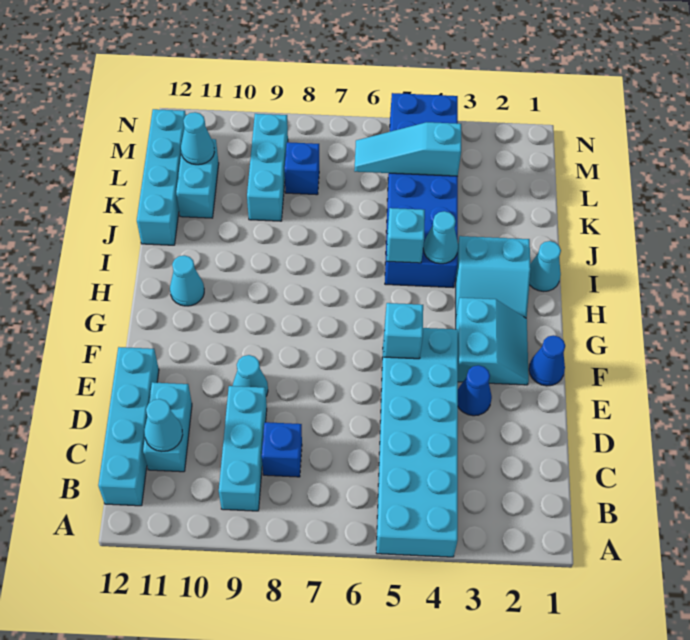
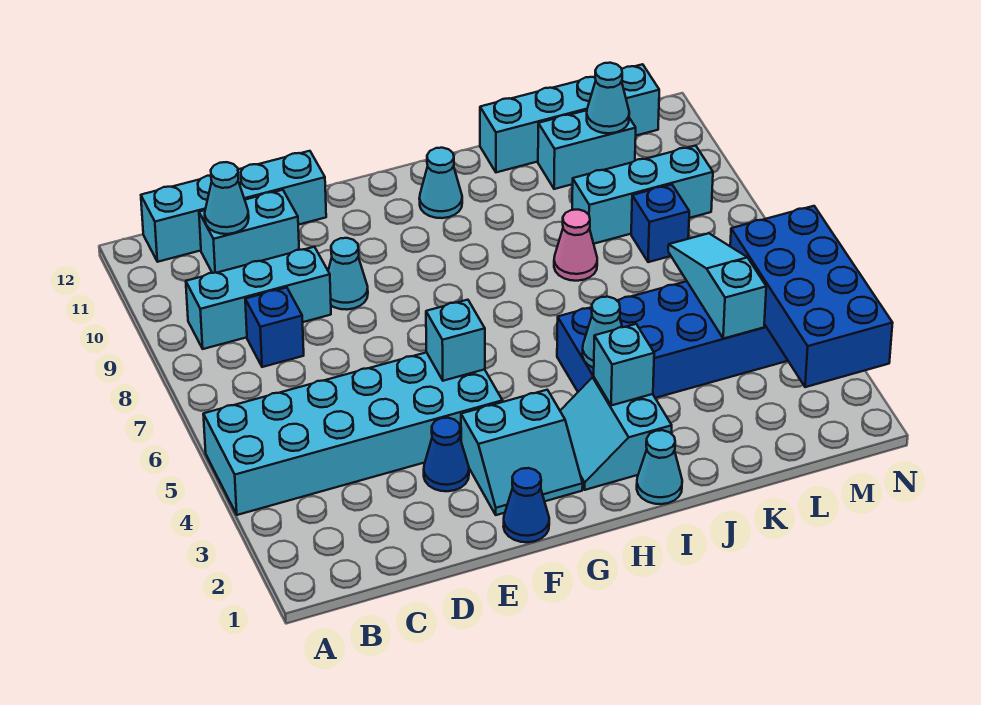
cyan 1x1 brick [387,208,425,263] -> cyan 1x1 brick moved to [594,324,654,406]
none -> pink 1x1 cone [554,210,597,281]
none -> blue 2x4 brick [730,206,893,387]

